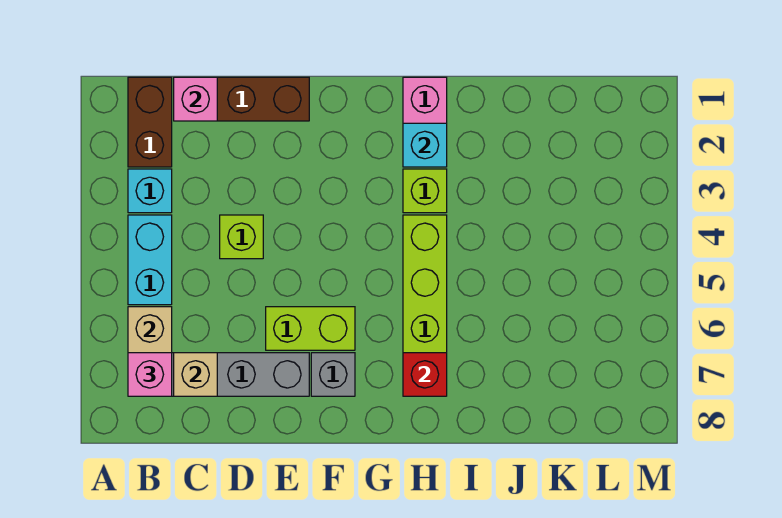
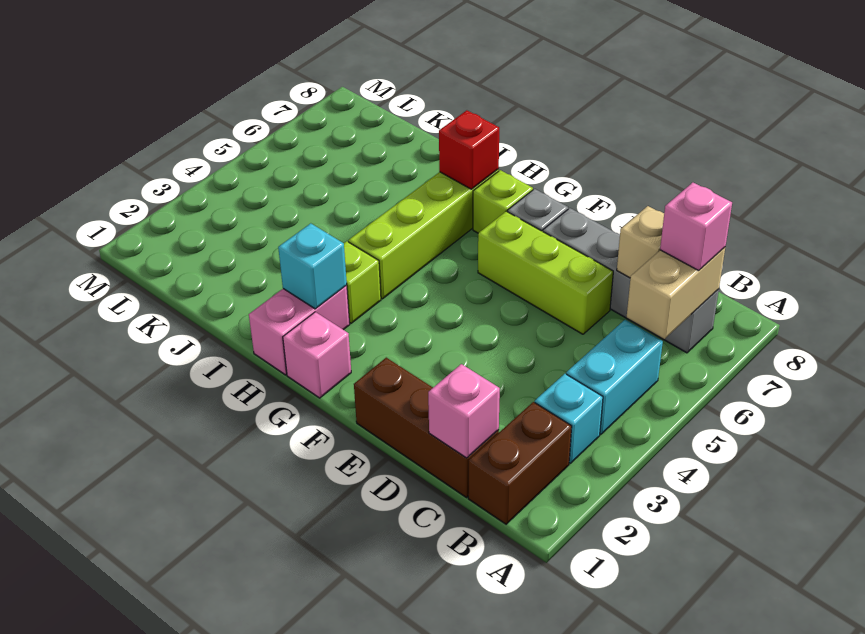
lime 1x1 brick [220,215,263,259] -> lime 1x1 brick moved to [473,170,533,233]
lime 1x2 brick [266,307,355,350] -> lime 1x3 brick [478,211,613,334]
none -> pink 1x1 brick [283,312,351,398]

